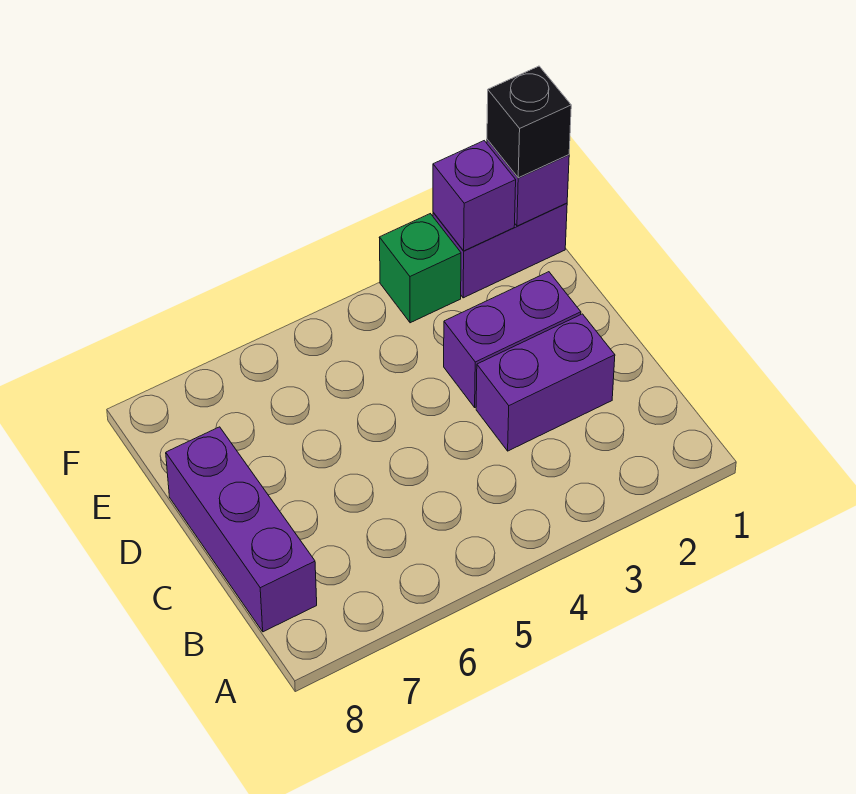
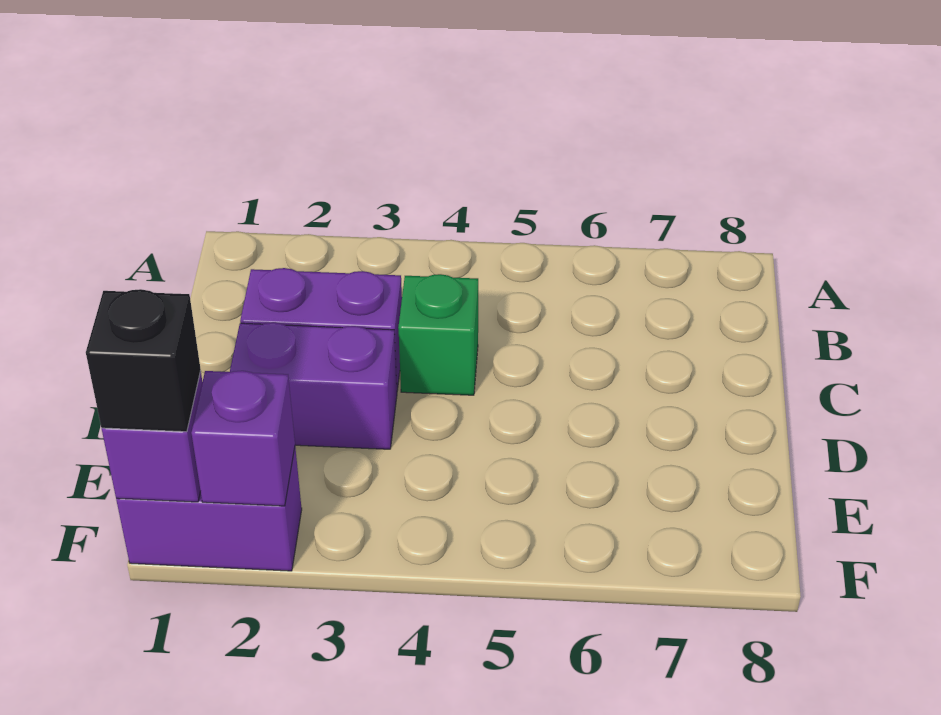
purple 1x3 brick [166,427,317,632] -> none
green 1x1 brick [379,214,461,323] -> green 1x1 brick moved to [398,274,478,395]

